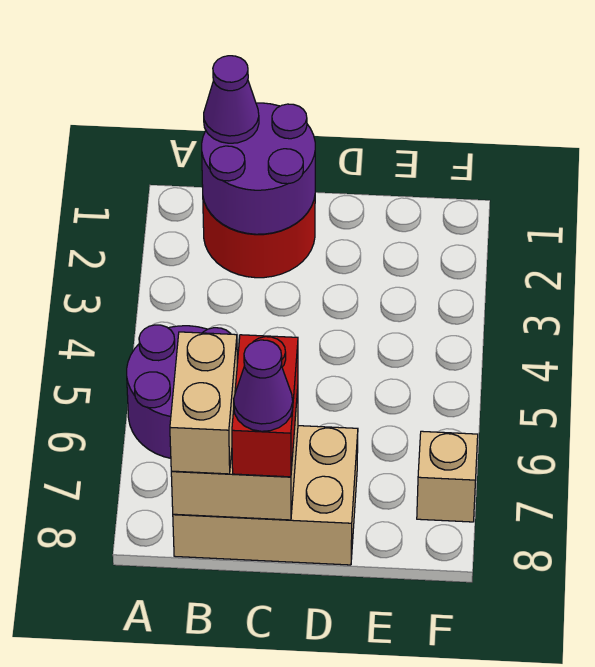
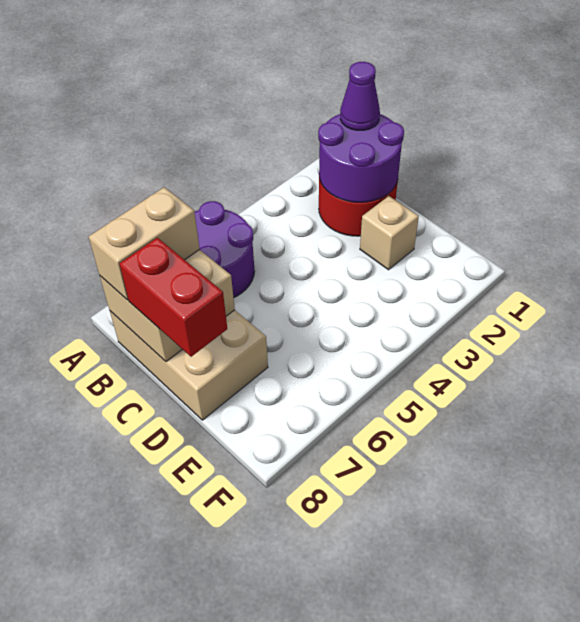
red 1x2 brick [232,335,298,477] -> red 1x2 brick turned to [119,238,227,357]
purple 1x1 cone [234,340,293,431] -> none
tan 1x1 brick [417,431,478,522] -> tan 1x1 brick moved to [360,196,419,270]

